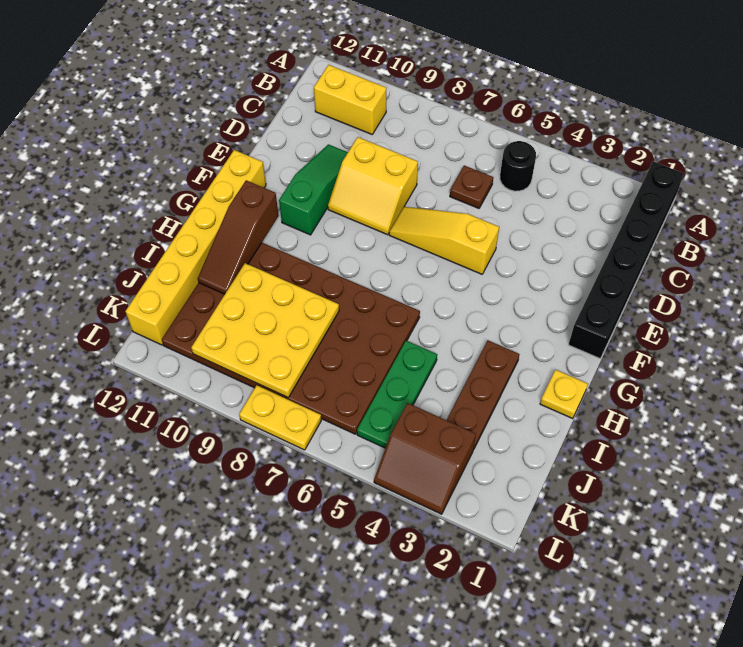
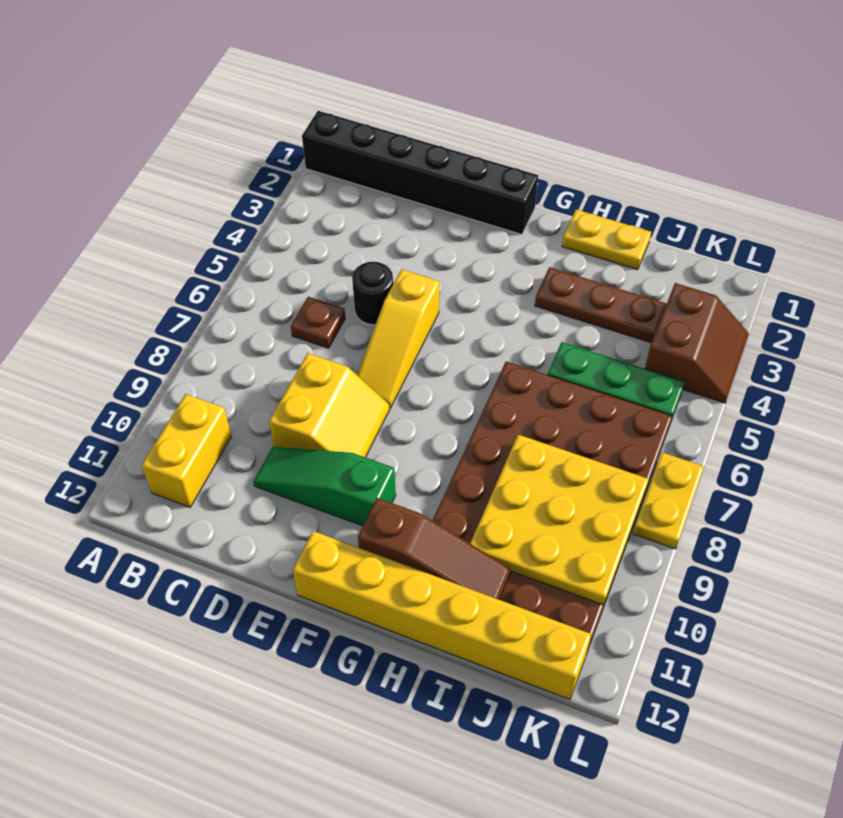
black 1x1 round brick [500,141,536,191] -> black 1x1 round brick moved to [352,262,393,325]
yellow 1x1 plate [540,370,588,419] -> yellow 1x2 plate [562,210,651,270]

